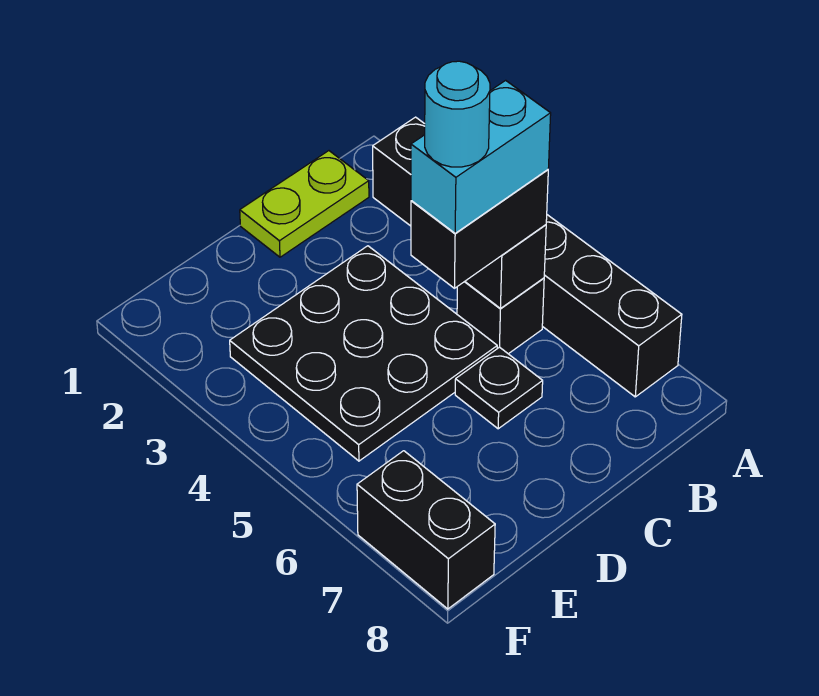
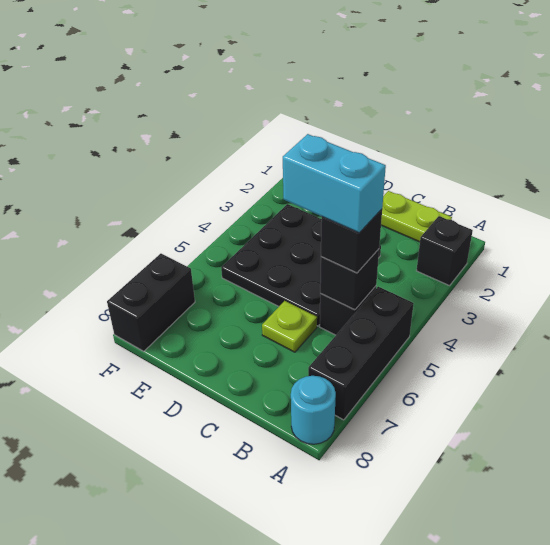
black 1x2 brick [411,170,548,288] -> black 1x1 brick [321,209,382,273]
cyan 1x1 round brick [425,61,490,167] -> cyan 1x1 round brick moved to [291,376,336,444]
black 1x1 plate [455,347,543,429] -> lime 1x1 plate [262,301,317,352]

